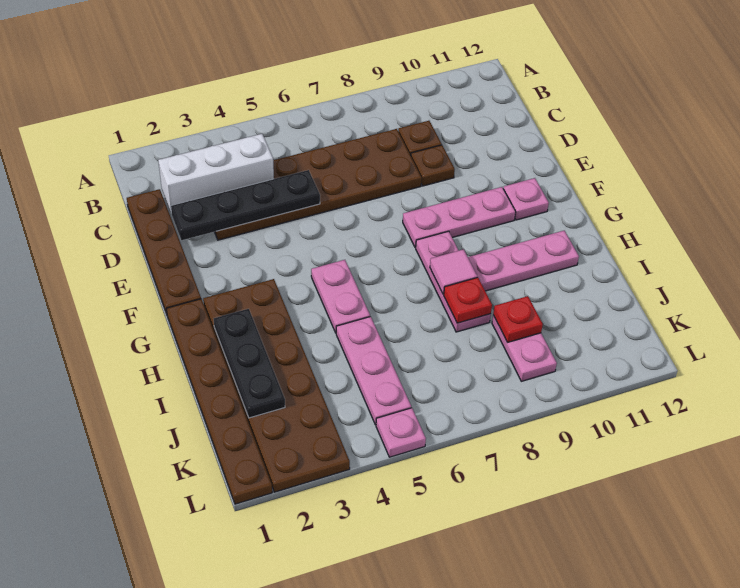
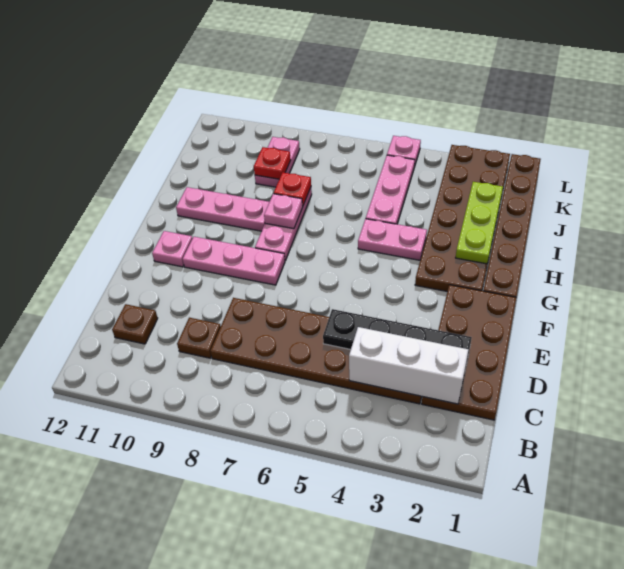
brown 1x4 plate [127,189,201,314] -> brown 2x4 plate [422,285,516,420]
brown 1x1 plate [411,145,455,186] -> brown 1x1 plate moved to [112,304,158,344]
pink 1x2 plate [311,260,370,333] -> pink 1x2 plate turned to [358,219,427,260]
black 1x3 plate [214,309,285,418] -> lime 1x3 plate [456,182,503,264]
pink 1x1 tile [430,249,477,294] -> pink 1x1 plate [264,193,303,229]

